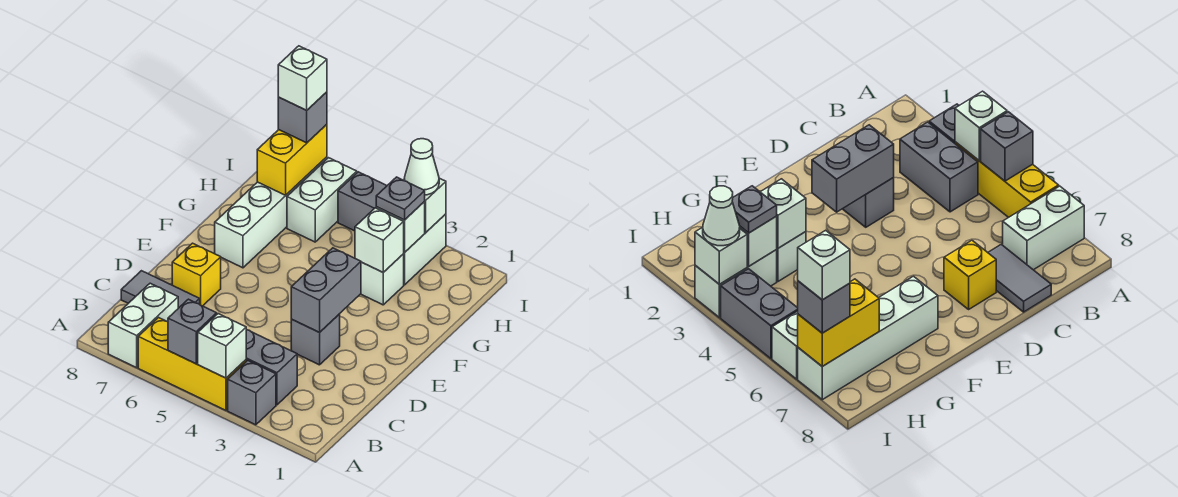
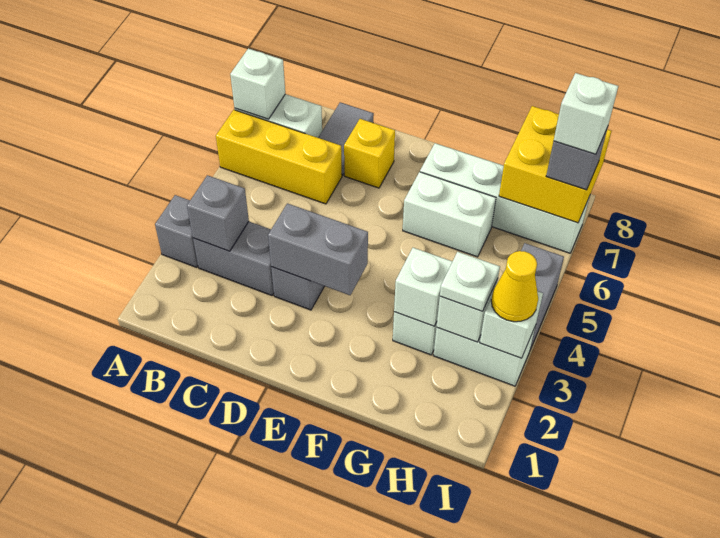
yellow 1x3 brick [138,318,246,410] -> yellow 1x3 brick turned to [216,110,342,204]
white 1x1 brick [198,314,246,378] -> white 1x1 brick moved to [230,49,285,119]
grey 1x1 brick [168,299,217,364] -> grey 1x1 brick moved to [187,175,249,251]
grey 1x2 brick [246,330,297,405] -> grey 1x2 brick turned to [193,222,274,295]
grey 1x1 plate [376,177,425,220] -> white 1x1 plate [440,252,500,311]
white 1x2 brick [287,158,357,242] -> white 1x2 brick moved to [403,172,496,257]
yellow 1x2 brick [257,125,327,195] -> yellow 2x2 brick [499,106,611,223]
white 1x1 cone [404,139,439,195] -> yellow 1x1 cone [491,251,538,322]

